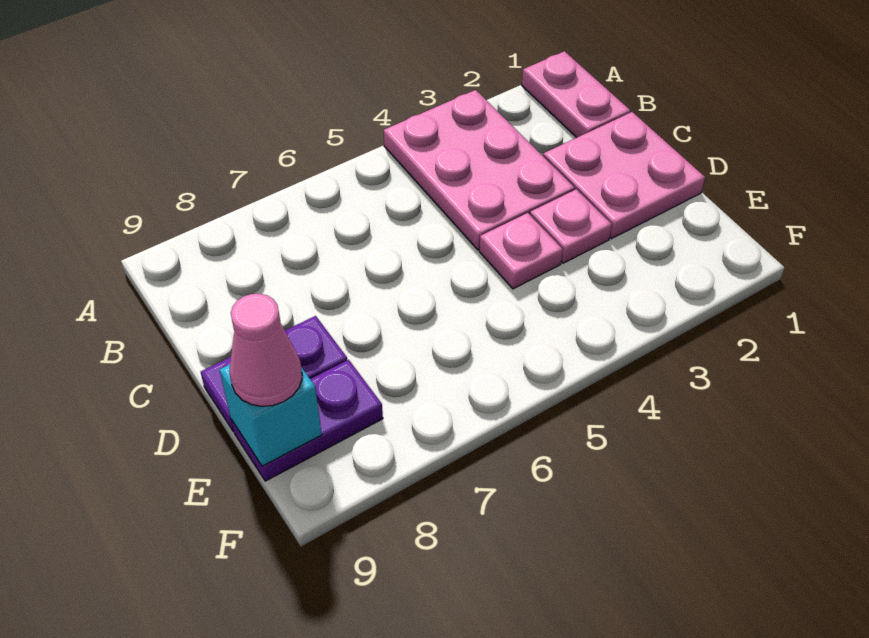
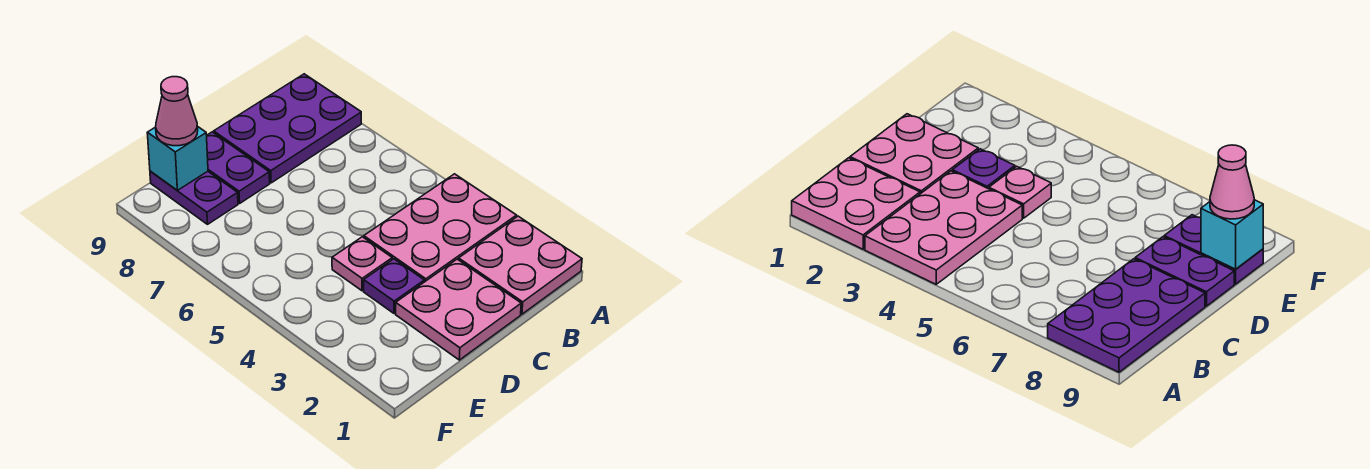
pink 1x2 plate [522,51,630,138] -> pink 2x2 plate [459,216,582,314]
none -> purple 2x3 plate [214,74,361,183]
pink 1x1 plate [530,189,612,263] -> purple 1x1 plate [364,259,424,313]

